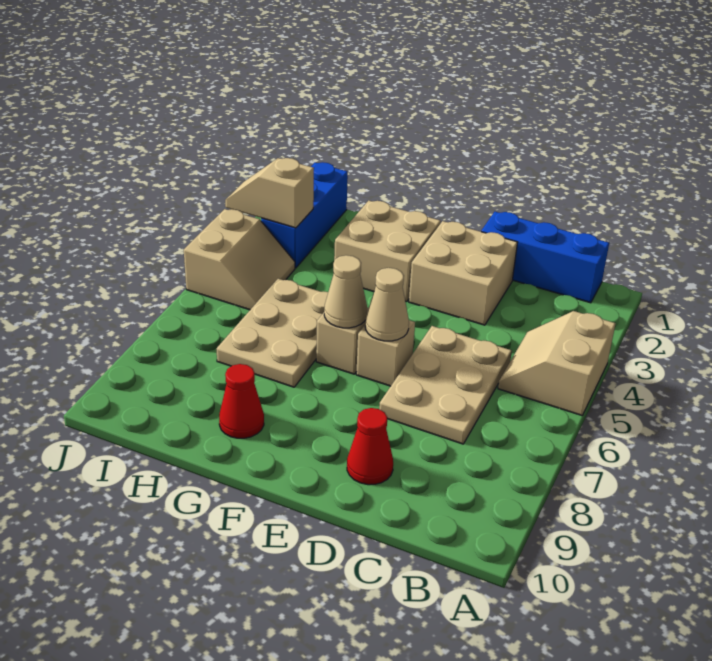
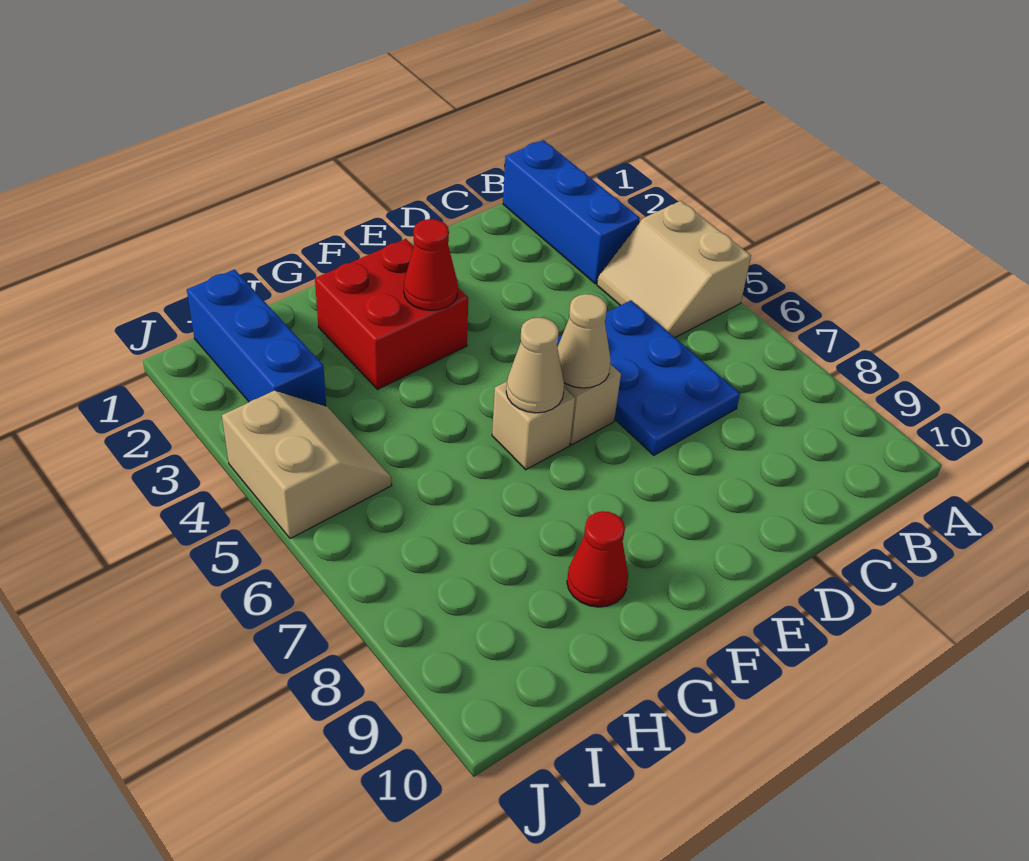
blue 1x3 brick [481,212,609,303] -> blue 1x3 brick turned to [503,140,640,284]
tan 2x3 plate [379,326,512,444] -> blue 2x3 plate [557,300,740,455]
tan 2x2 brick [409,221,517,325] -> none
red 1x1 cone [347,408,393,485] -> red 1x1 cone moved to [404,219,458,310]
tan 2x2 brick [334,200,441,302] -> red 2x2 brick [315,239,468,389]
tan 2x3 plate [216,279,328,387] -> none
tan 1x2 slope [225,158,314,228] -> none

